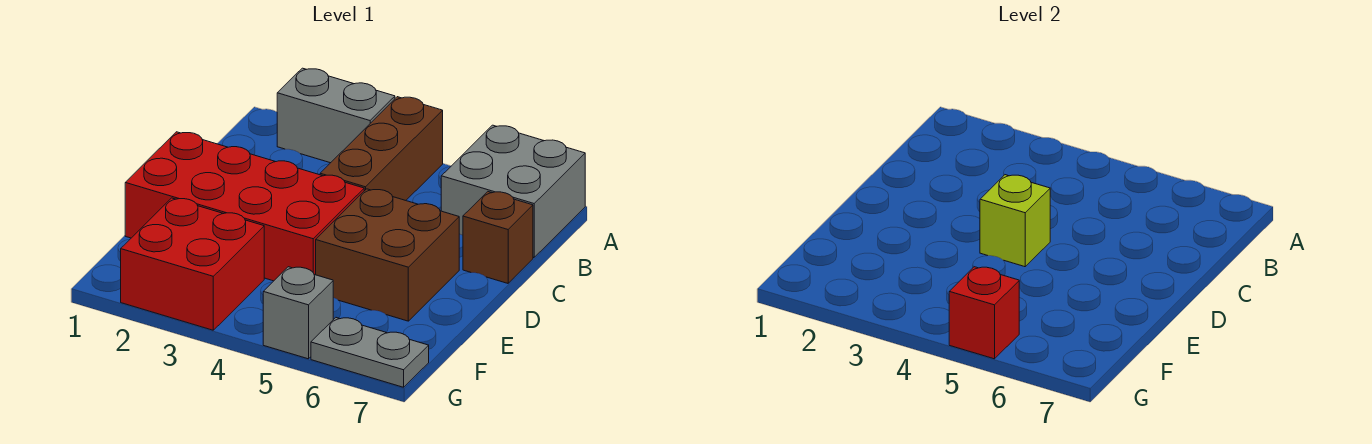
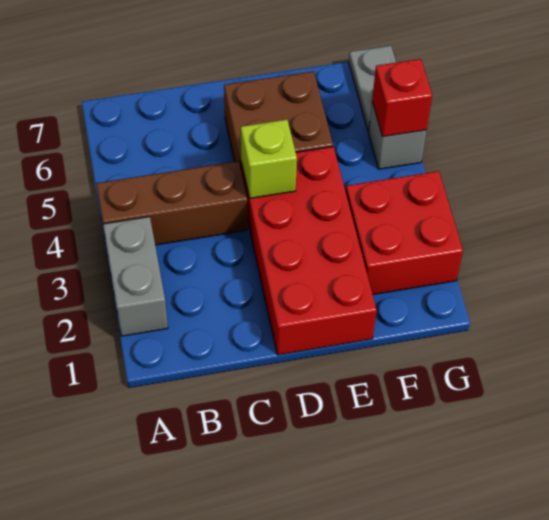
grey 2x2 brick [441,125,585,257] -> none
brown 1x1 brick [463,192,533,283] -> none

